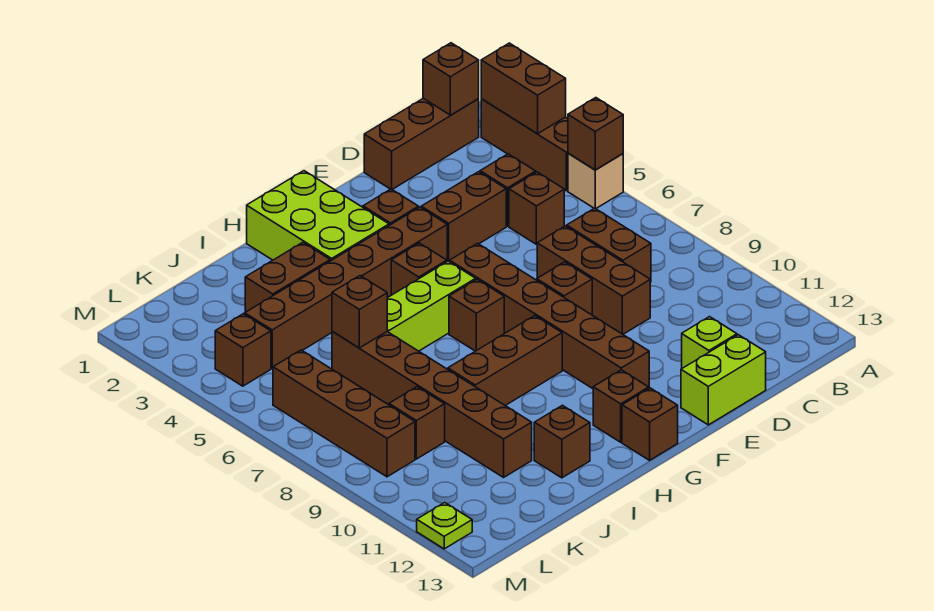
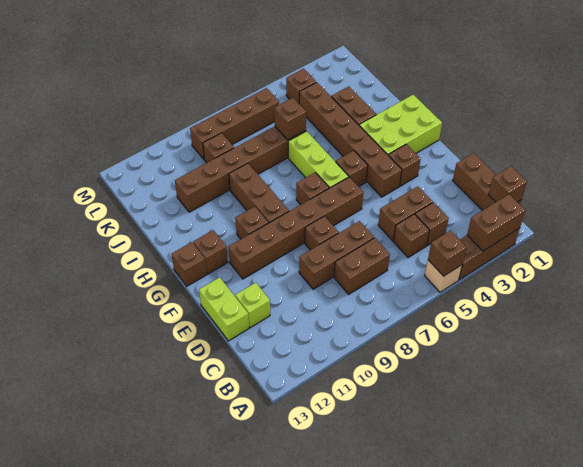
brown 1x2 brick [421,172,506,262] -> brown 1x2 brick turned to [378,186,433,241]
brown 1x1 brick [534,405,590,478] -> brown 1x1 brick moved to [235,207,269,239]
lime 1x1 plate [417,503,472,549] -> none

